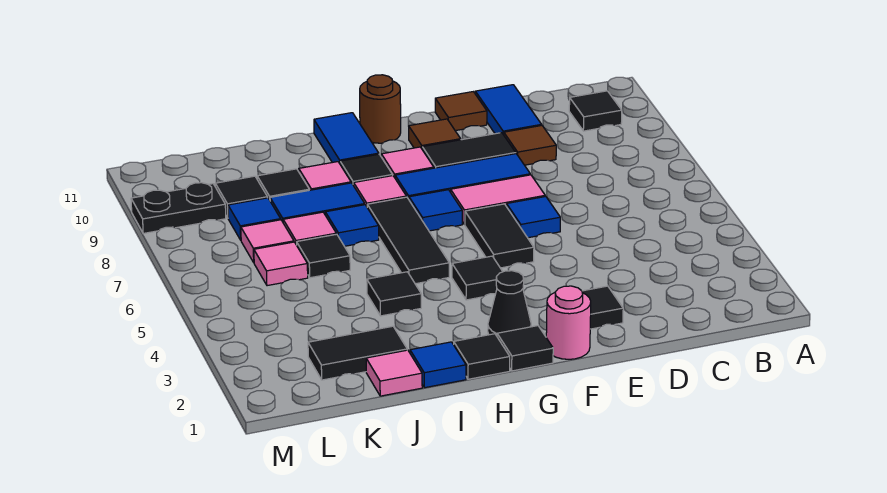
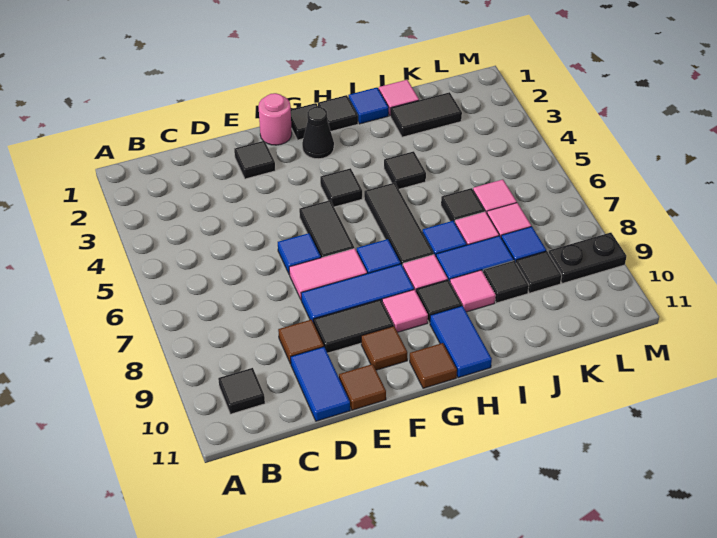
brown 1x1 round brick [360,75,401,143] -> brown 1x1 tile [410,343,457,388]

